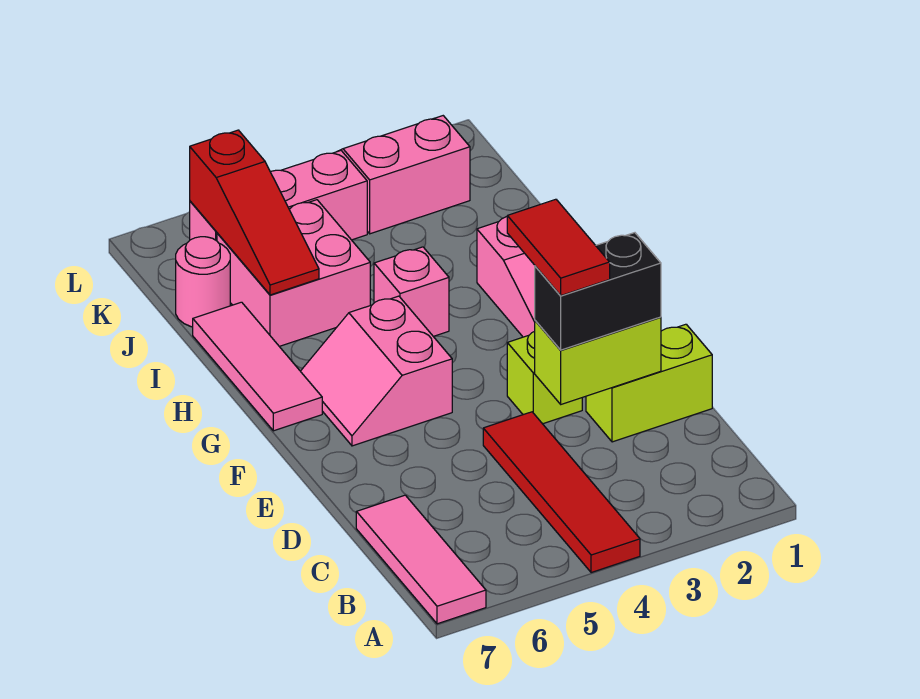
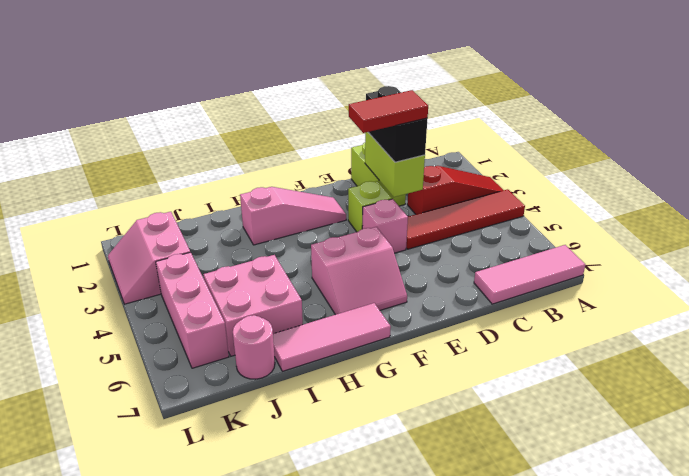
pink 1x1 brick [374,247,449,336] -> pink 1x1 brick moved to [362,199,408,253]
red 1x3 slope [190,130,319,295] -> red 1x3 slope moved to [407,166,504,214]

